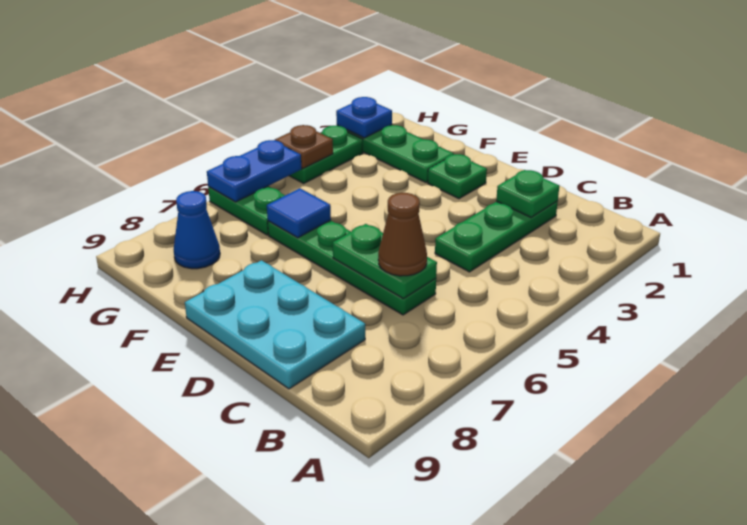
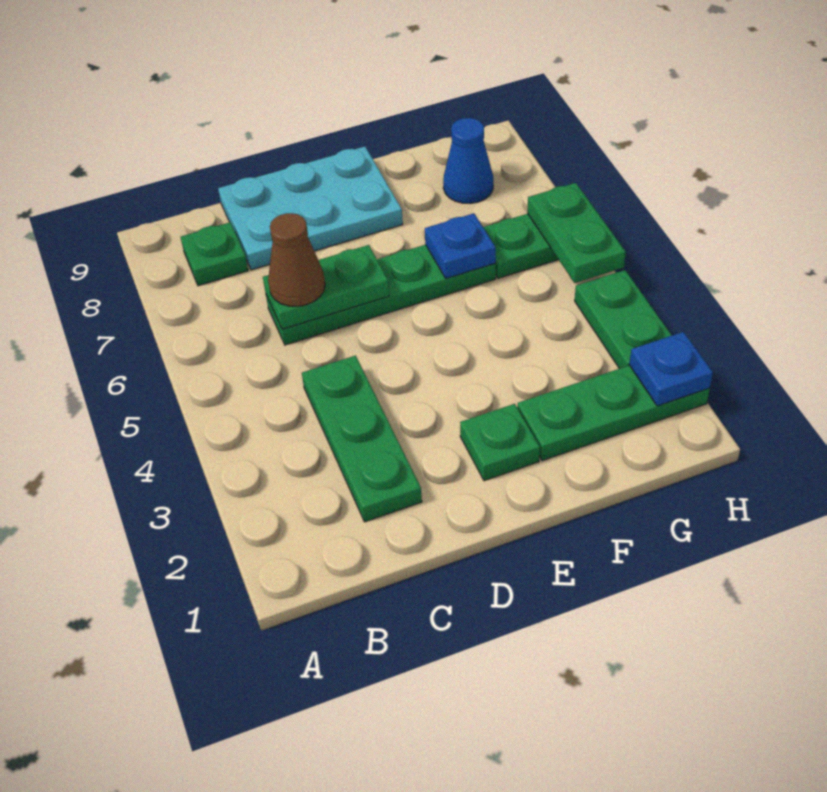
green 1x1 plate [496,170,559,218] -> green 1x1 plate moved to [181,222,248,286]
blue 1x1 tile [267,188,331,238] -> blue 1x1 plate [425,213,496,278]
brown 1x1 plate [275,125,333,169] -> none
blue 1x2 plate [207,140,302,202] -> green 1x2 plate [527,183,626,283]

